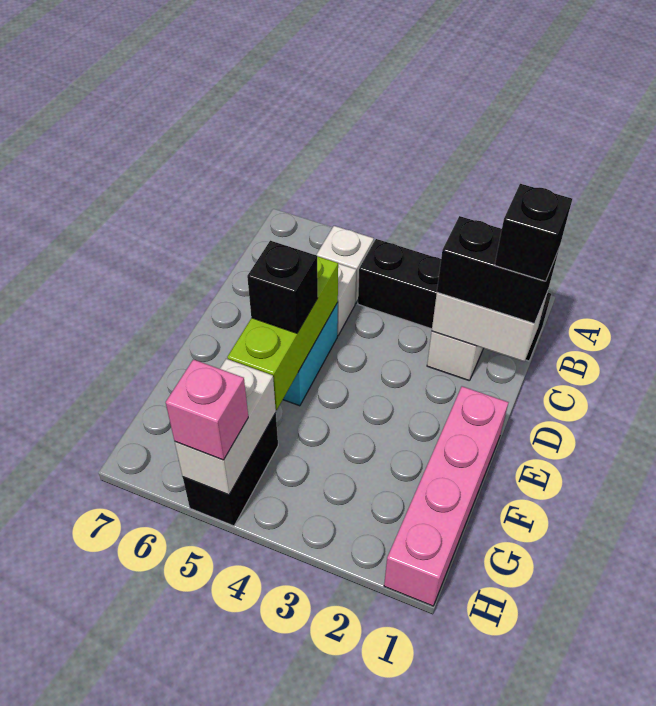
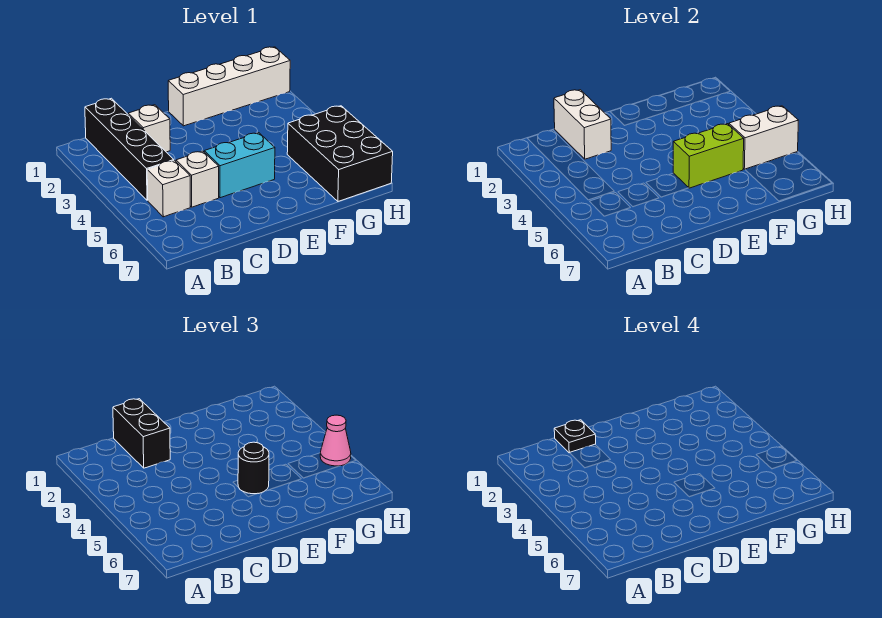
black 1x1 brick [495,184,572,281] -> black 1x1 plate [554,420,596,453]
lime 1x3 brick [227,256,338,410] -> lime 1x2 brick [673,124,744,188]
pink 1x4 brick [384,386,509,606] -> white 1x4 brick [168,47,290,126]
black 1x1 brick [247,241,318,333] -> black 1x1 round brick [238,442,269,494]
black 1x2 brick [183,413,278,526] -> black 2x3 brick [287,106,393,201]
pink 1x1 brick [166,359,248,460] -> pink 1x1 cone [320,415,351,466]

